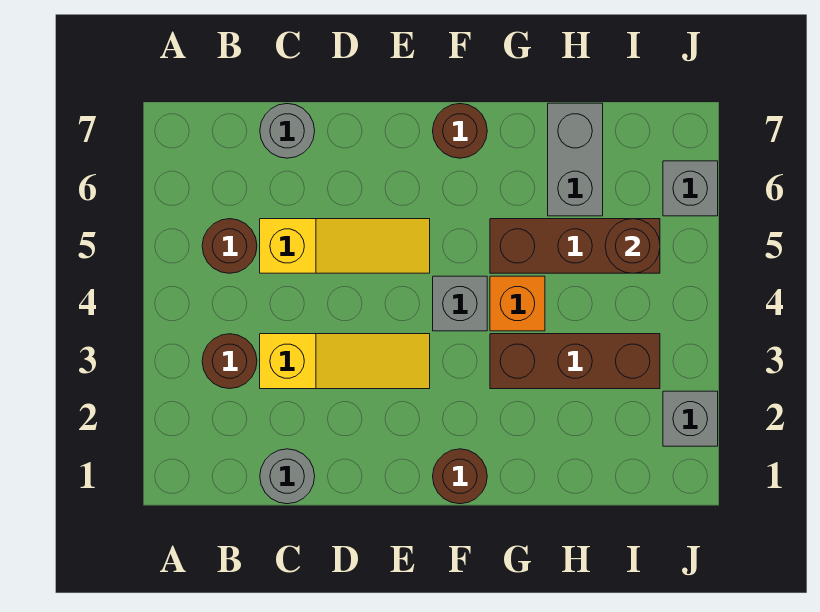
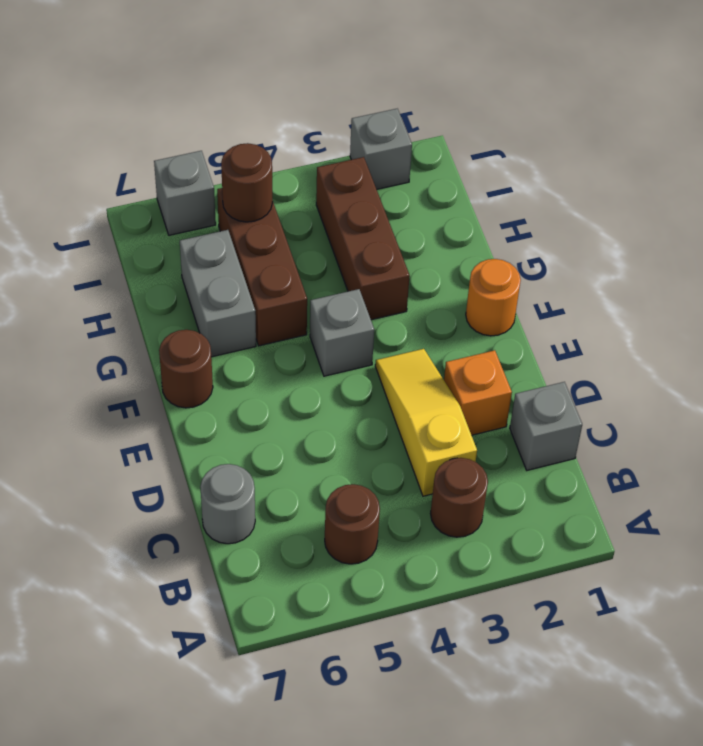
grey 1x1 round brick [260,449,315,504] -> grey 1x1 brick [510,382,582,470]
yellow 1x3 slope [260,219,430,273] -> none
brown 1x1 round brick [433,449,487,504] -> orange 1x1 round brick [466,259,521,336]
orange 1x1 brick [490,276,545,331] -> orange 1x1 brick moved to [444,350,512,435]
grey 1x2 brick [548,103,603,216] -> grey 1x2 brick turned to [180,230,256,357]

